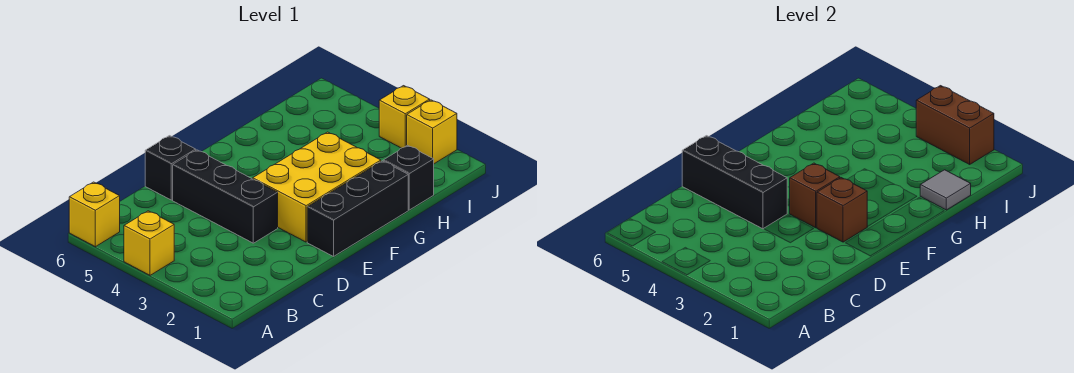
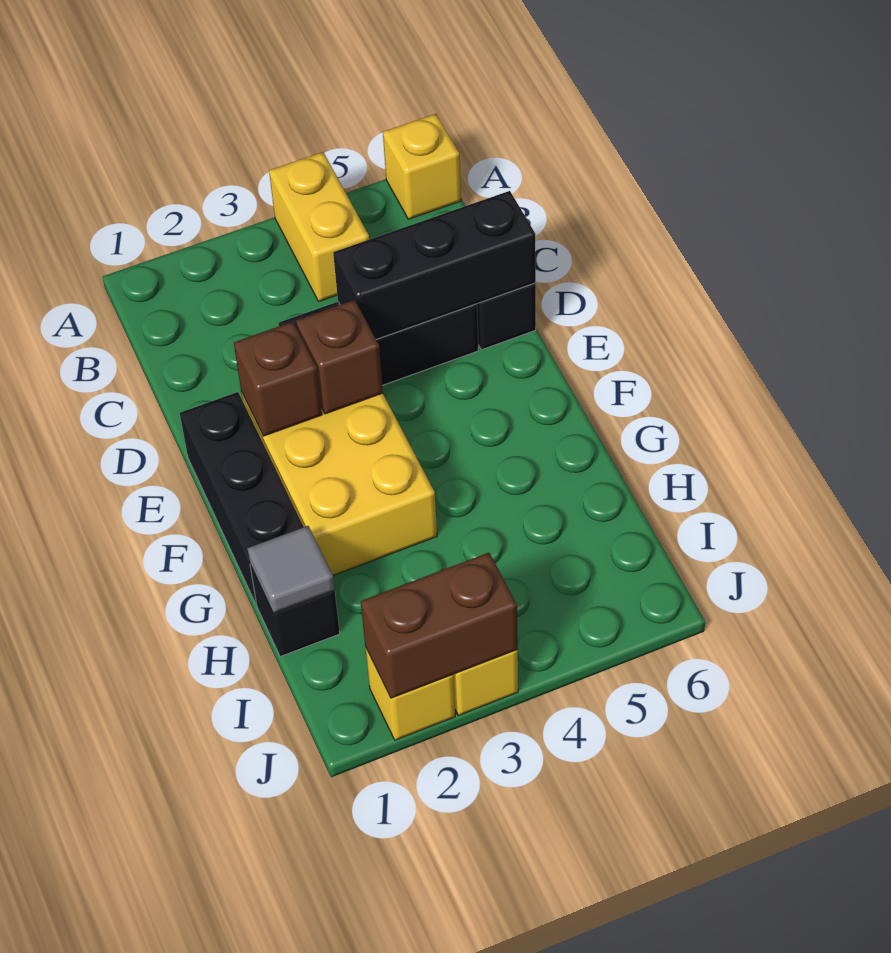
yellow 1x1 brick [124,211,174,275] -> yellow 1x2 brick [269,152,369,302]

